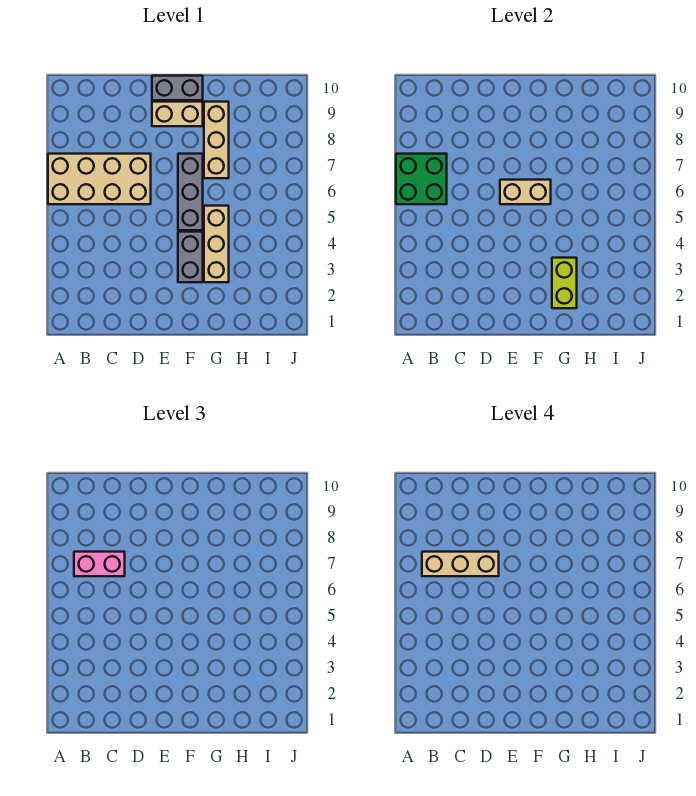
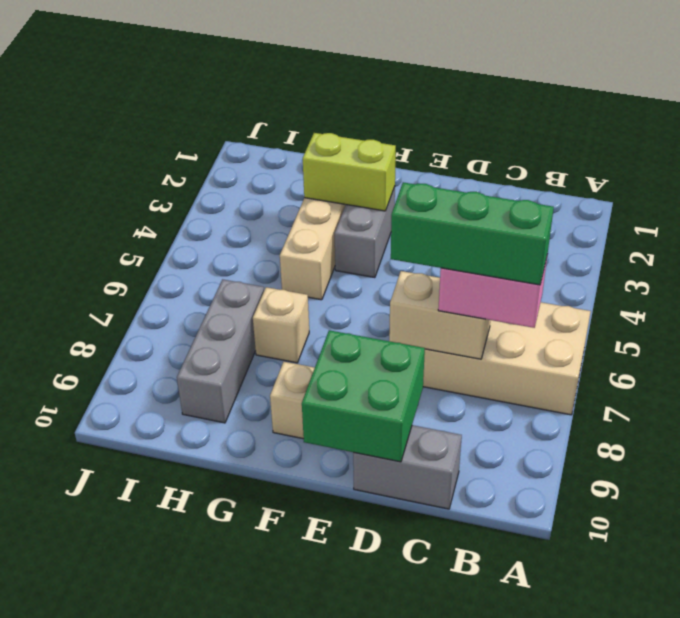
green 2x2 brick [396,154,447,204] -> green 2x2 brick moved to [302,330,425,462]
tan 1x3 brick [422,552,499,576] -> green 1x3 brick [391,182,554,285]
tan 1x2 brick [500,180,551,204] -> tan 1x2 brick moved to [389,271,490,359]
grey 1x2 brick [152,76,203,100] -> grey 1x2 brick moved to [353,425,462,509]
grey 1x3 brick [178,154,203,230] -> grey 1x3 brick moved to [177,279,264,423]
lime 1x2 brick [552,258,577,308] -> lime 1x2 brick turned to [303,133,396,211]
tan 1x3 brick [204,102,229,178] -> tan 1x1 brick [253,287,309,363]

